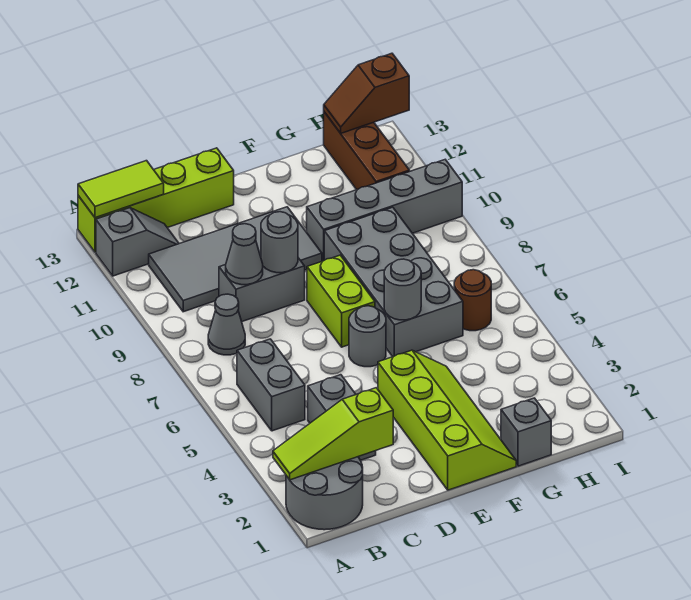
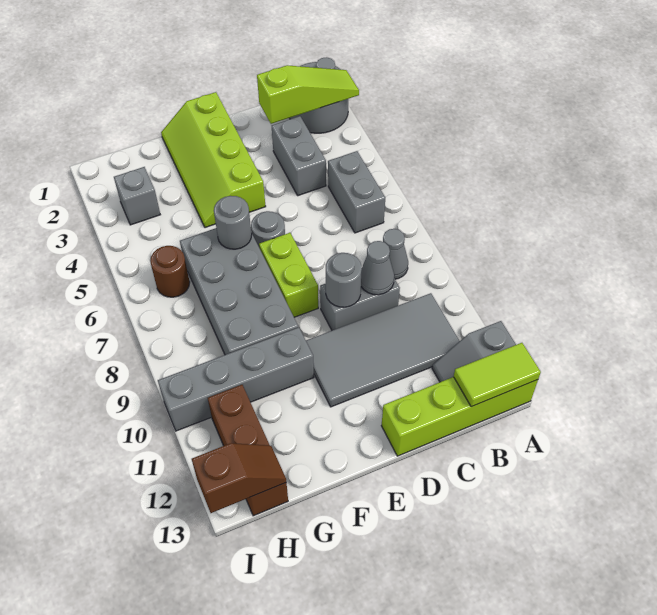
grey 1x1 brick [501,398,551,466] -> grey 1x1 brick moved to [114,167,160,225]

